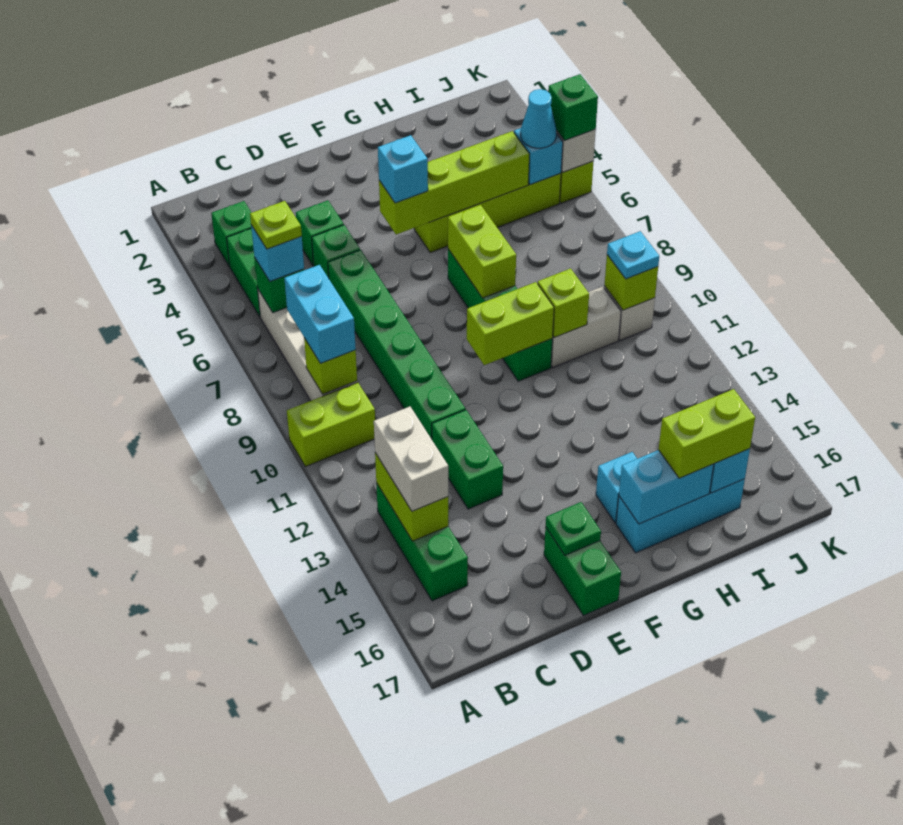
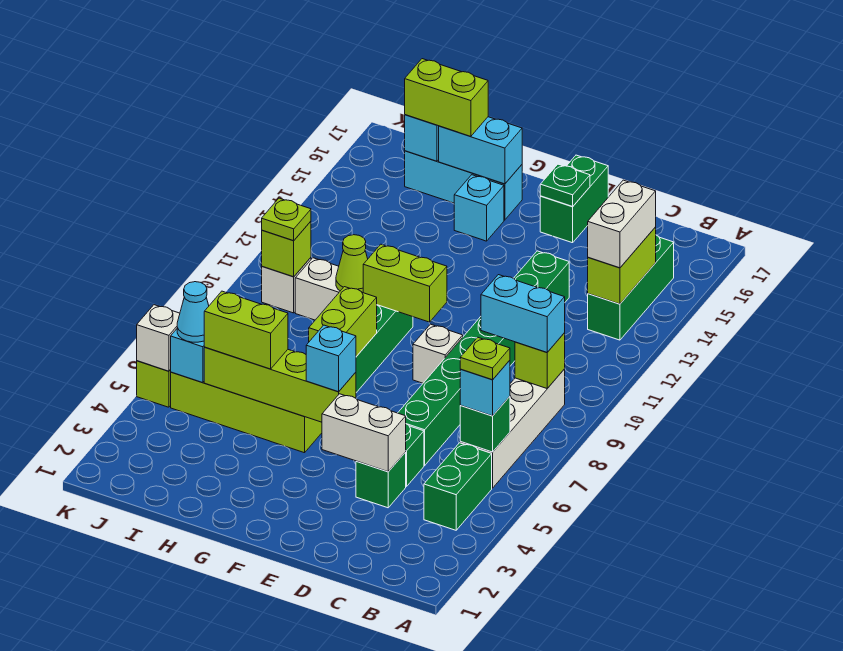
lime 1x2 brick [287,382,375,467] -> lime 1x2 brick moved to [204,291,288,369]
green 1x1 brick [211,201,252,266] -> none
cyan 1x2 brick [284,265,356,363] -> cyan 1x2 brick turned to [481,275,565,352]
none -> white 1x2 brick [322,394,406,472]
none -> white 1x1 brick [413,324,463,383]
lime 1x1 brick [538,269,589,337] -> lime 1x1 cone [336,235,368,293]
cyan 1x1 plate [607,231,659,279] -> lime 1x1 plate [262,198,311,241]
green 1x1 brick [548,74,598,141] -> none

